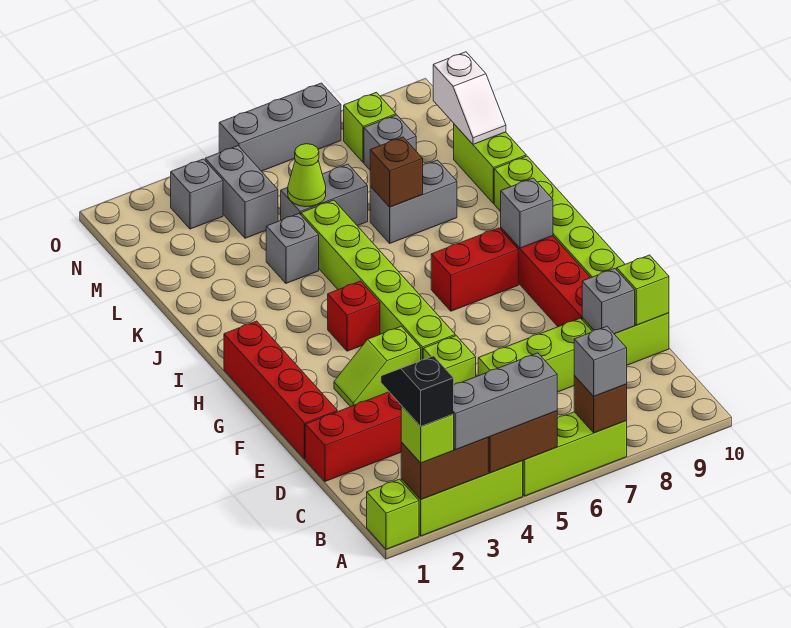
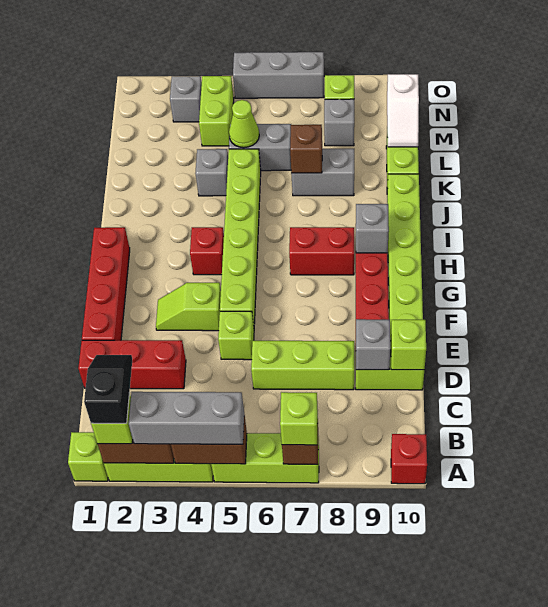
grey 1x1 brick [574,326,627,396] -> lime 1x1 brick [280,392,318,445]
none -> red 1x1 brick [391,434,427,484]
grey 1x2 brick [205,146,278,238] -> lime 1x2 brick [199,76,234,146]

